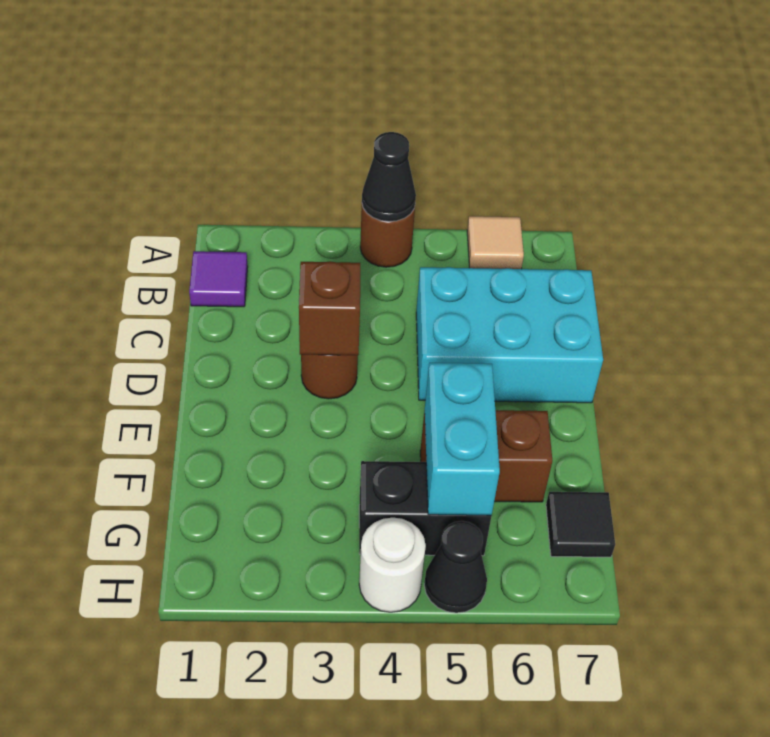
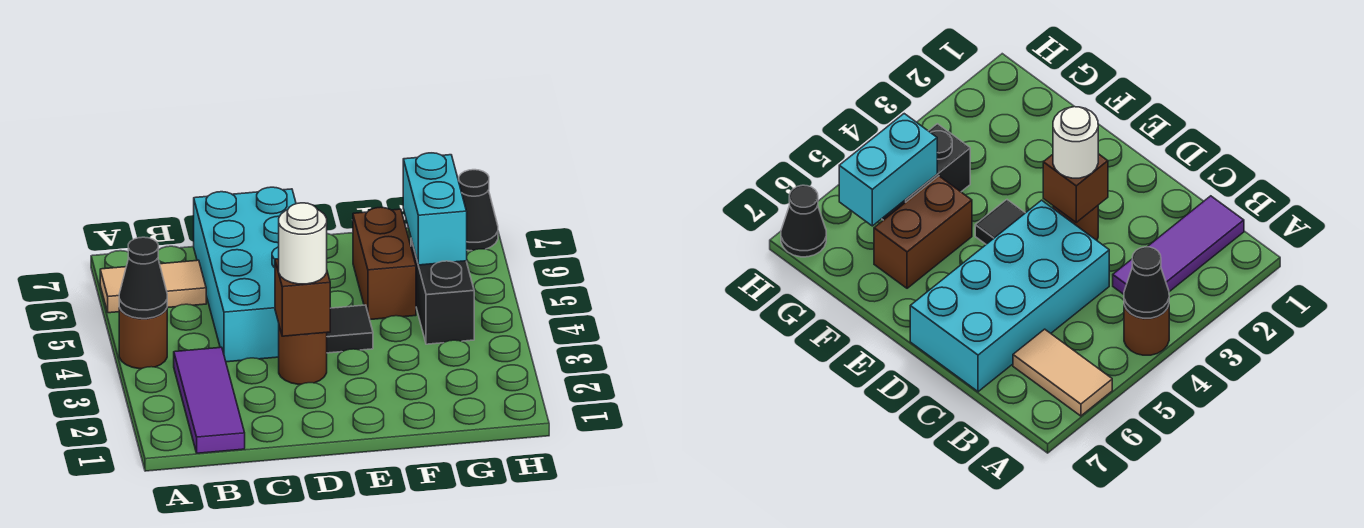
tan 1x1 tile [467,216,524,269] -> tan 1x2 tile [100,260,206,313]
purple 1x1 tile [189,251,248,307] -> purple 1x3 tile [174,347,245,453]
cyan 2x3 brick [416,267,603,403] -> cyan 2x4 brick [194,187,296,362]
cyan 1x2 brick [425,363,500,515] -> cyan 1x2 brick turned to [403,153,467,265]
black 1x1 tile [546,492,615,557] -> black 1x1 tile moved to [327,305,373,353]
white 1x1 round brick [359,518,426,612] -> white 1x1 round brick moved to [279,203,327,284]
black 1x1 cone [424,521,487,613] -> black 1x1 cone moved to [459,170,498,251]

